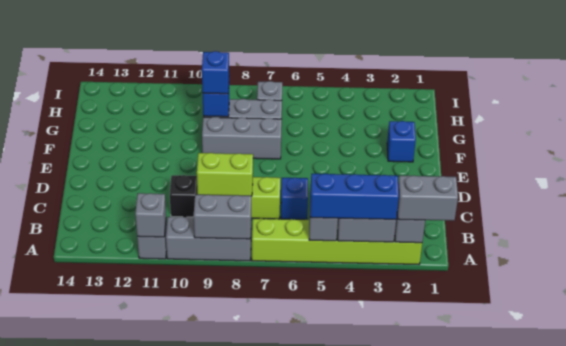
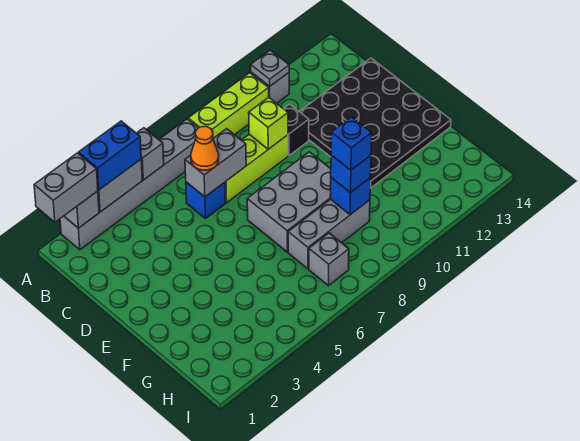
lime 1x6 brick [252,219,422,264] -> grey 1x6 brick [60,119,198,250]
blue 1x3 brick [310,174,399,219] -> blue 1x2 brick [78,121,141,190]
grey 1x3 brick [166,217,251,261] -> lime 1x3 brick [188,73,269,138]
grey 1x2 brick [194,195,252,239] -> grey 1x2 brick moved to [185,129,246,197]
grey 1x1 brick [135,193,166,237] -> grey 1x1 plate [251,50,289,86]
none -> orange 1x1 cone [191,127,219,170]
lime 1x2 brick [197,153,253,196] -> lime 1x1 brick [249,97,288,149]
none -> black 4x4 plate [300,58,451,188]
blue 1x1 brick [387,121,416,162] -> blue 1x1 brick moved to [331,117,372,170]
grey 1x3 brick [202,117,282,159] -> grey 2x3 brick [247,152,331,252]

